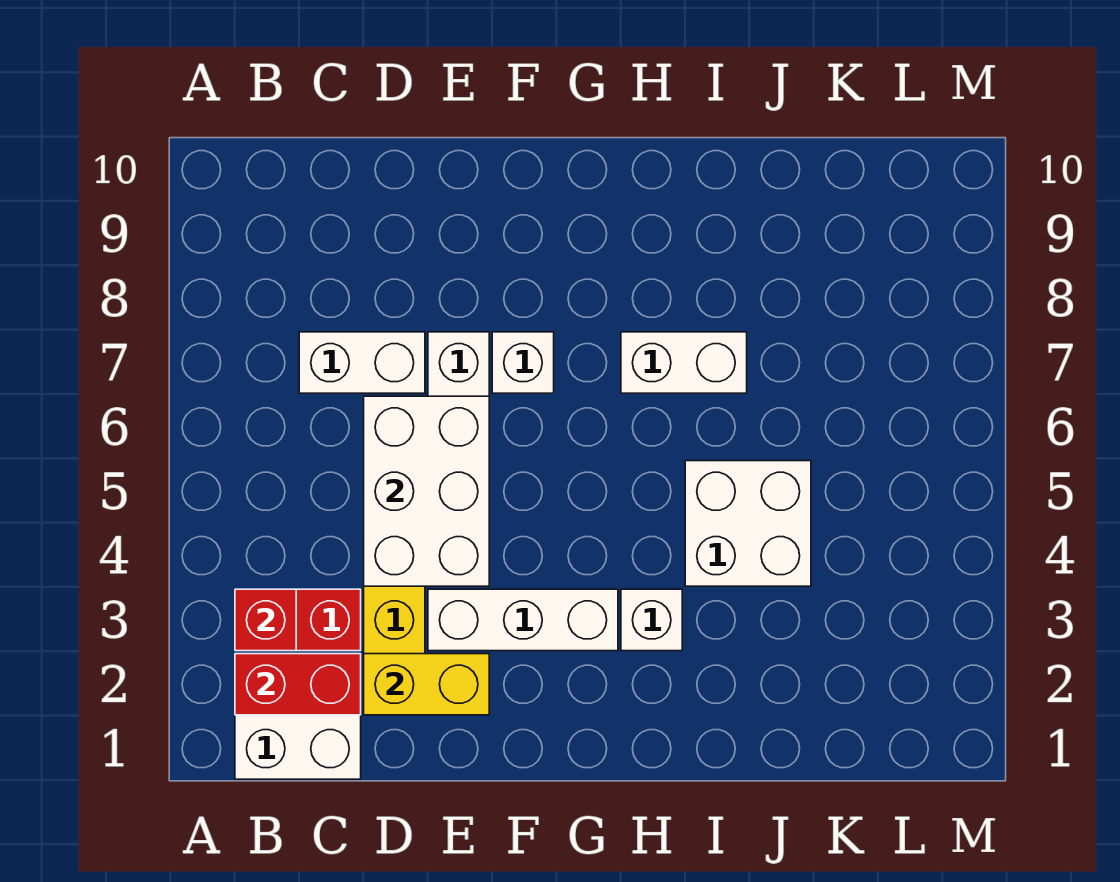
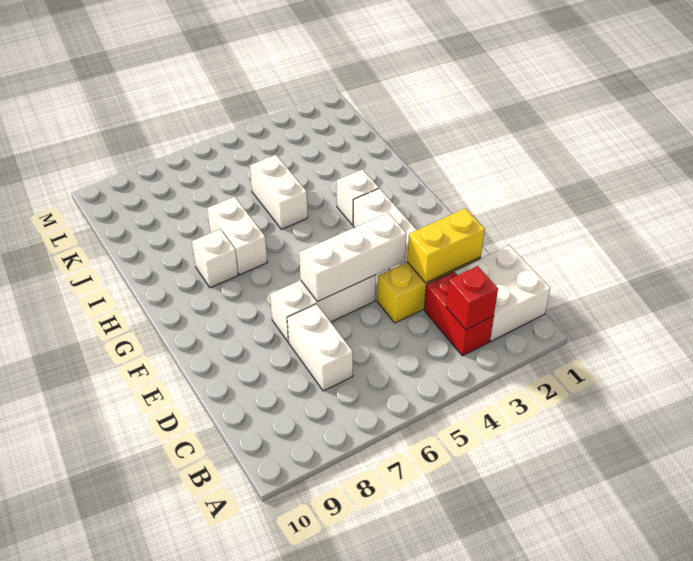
red 1x2 brick [235,654,361,715] -> none
yellow 1x2 brick [364,654,489,715] -> yellow 1x2 brick turned to [407,208,485,283]
white 2x3 brick [364,396,489,586] -> white 1x3 brick [299,213,407,302]
white 1x1 brick [492,332,554,393] -> white 1x1 brick moved to [192,229,238,288]
white 2x2 brick [685,461,811,586] -> white 1x2 brick [250,155,308,229]

